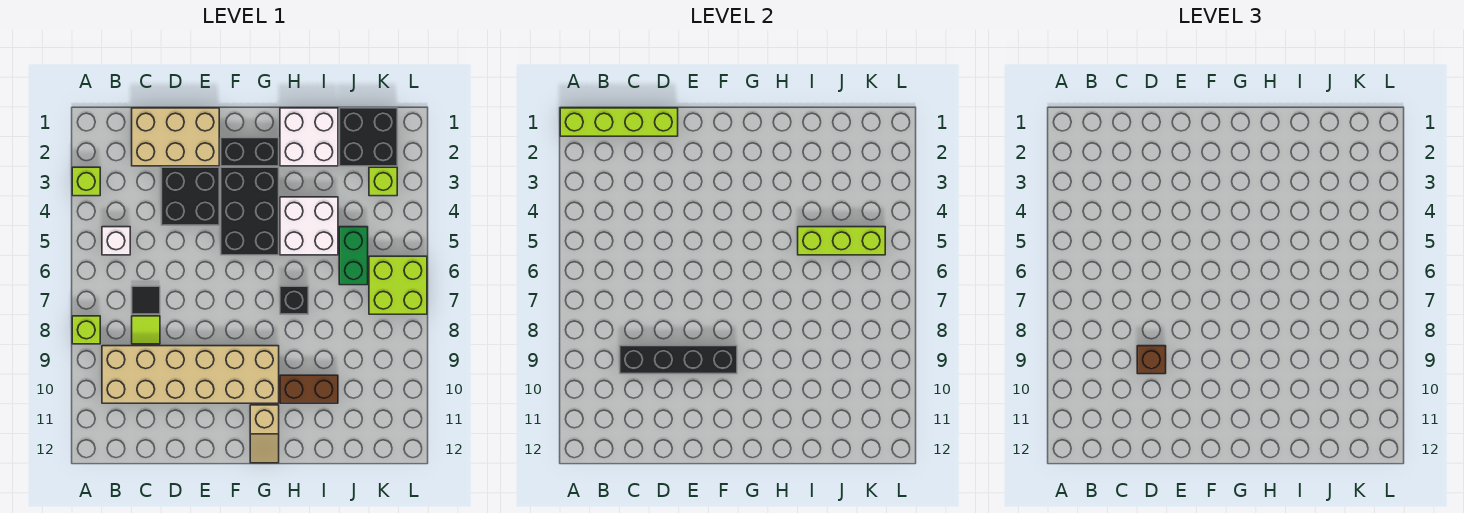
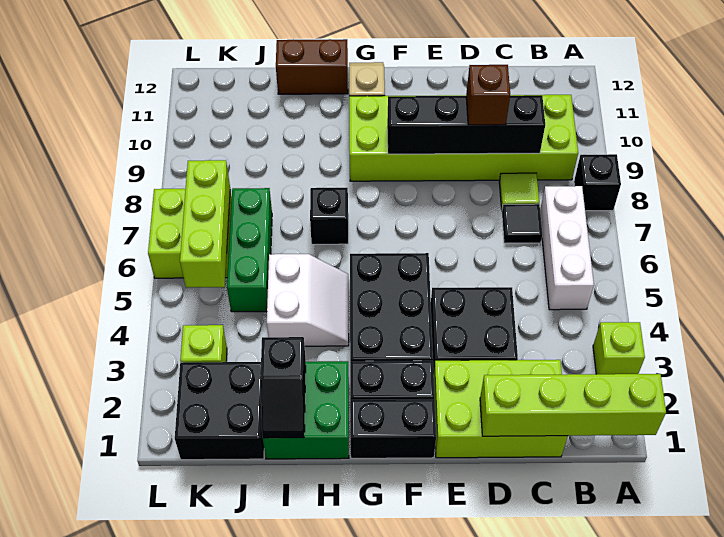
lime 1x1 brick [72,316,100,344] -> black 1x1 brick [574,154,621,211]
white 1x1 brick [102,227,130,255] -> white 1x3 brick [540,186,594,310]
tan 2x6 brick [102,346,279,403] -> lime 2x6 brick [349,95,578,181]
tan 2x3 brick [132,108,219,166] -> lime 2x3 brick [434,360,568,458]
none -> black 1x2 brick [350,399,436,458]
white 2x2 brick [280,108,338,166] -> green 2x2 brick [263,361,349,459]
white 2x2 brick [280,197,338,255] -> white 2x2 slope [267,254,349,346]
brown 1x2 brick [280,375,338,403] -> brown 1x2 brick moved to [276,39,348,94]
none -> black 1x2 slope [261,337,306,438]
lime 1x3 brick [798,227,885,255] -> lime 1x3 brick turned to [180,160,230,288]
green 1x2 brick [339,227,368,285] -> green 1x3 brick [227,188,272,312]

